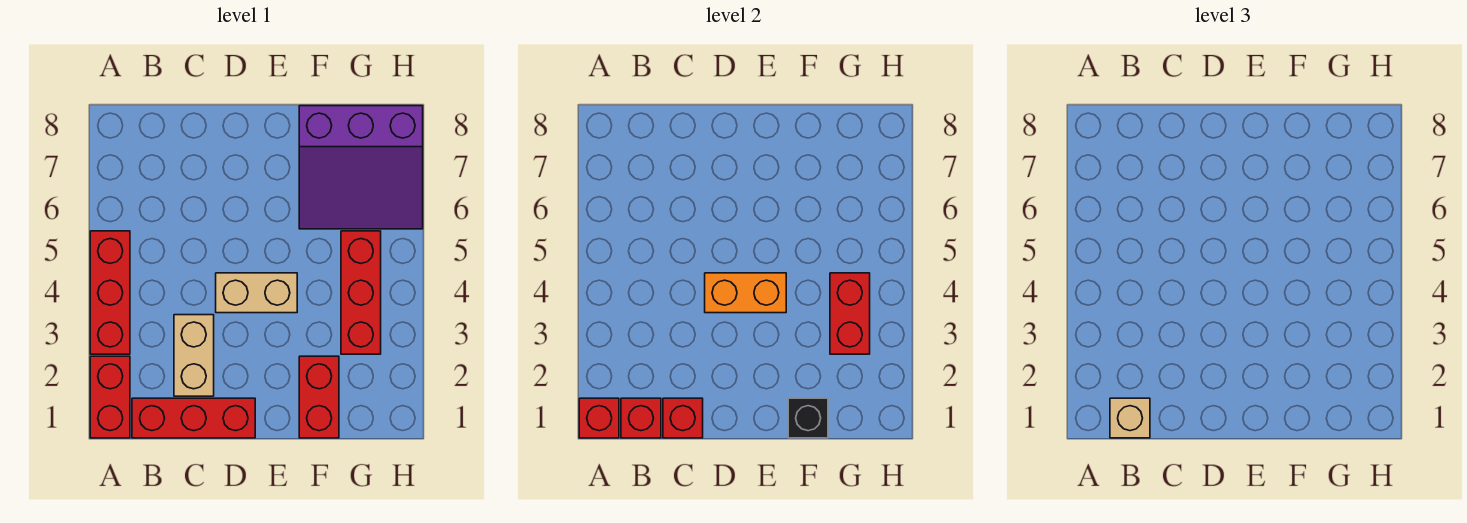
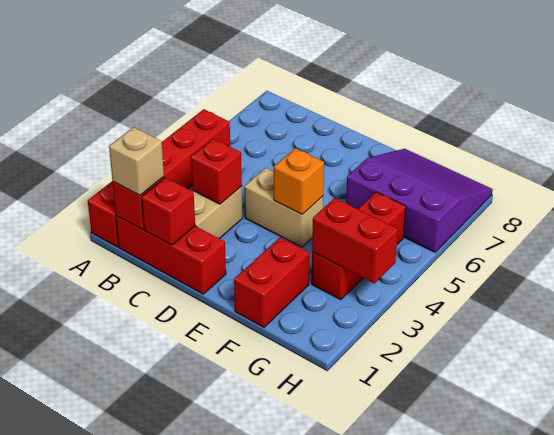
red 1x1 brick [579,398,619,438] -> red 1x1 brick moved to [191,139,242,204]
orange 1x2 brick [705,273,786,313] -> orange 1x1 brick [274,148,324,214]
black 1x1 brick [788,398,828,438] -> none
purple 3x3 slope [299,106,423,229] -> purple 3x3 slope turned to [346,149,493,252]
red 1x2 brick [830,273,870,354] -> red 1x2 brick turned to [312,198,398,283]

